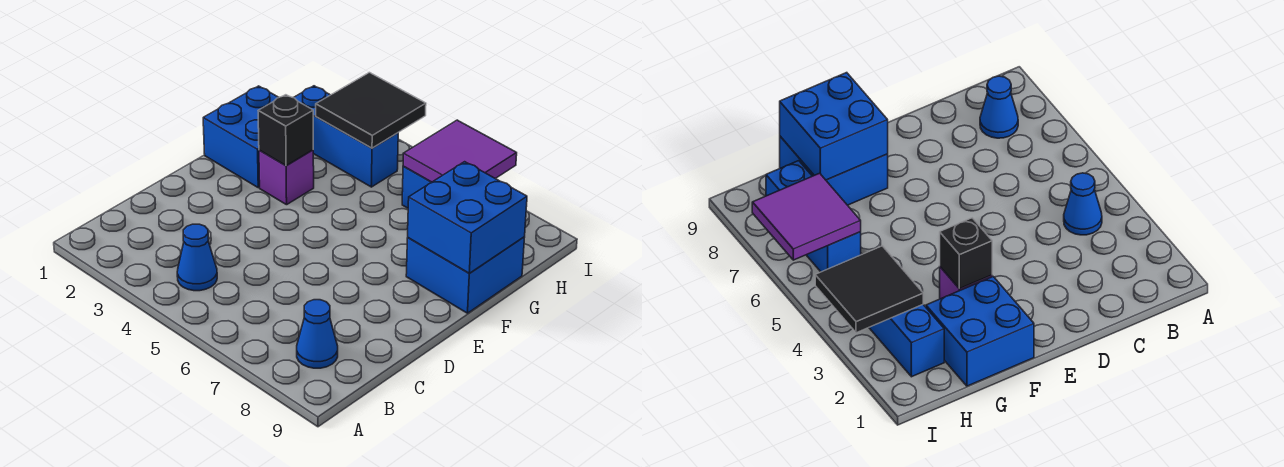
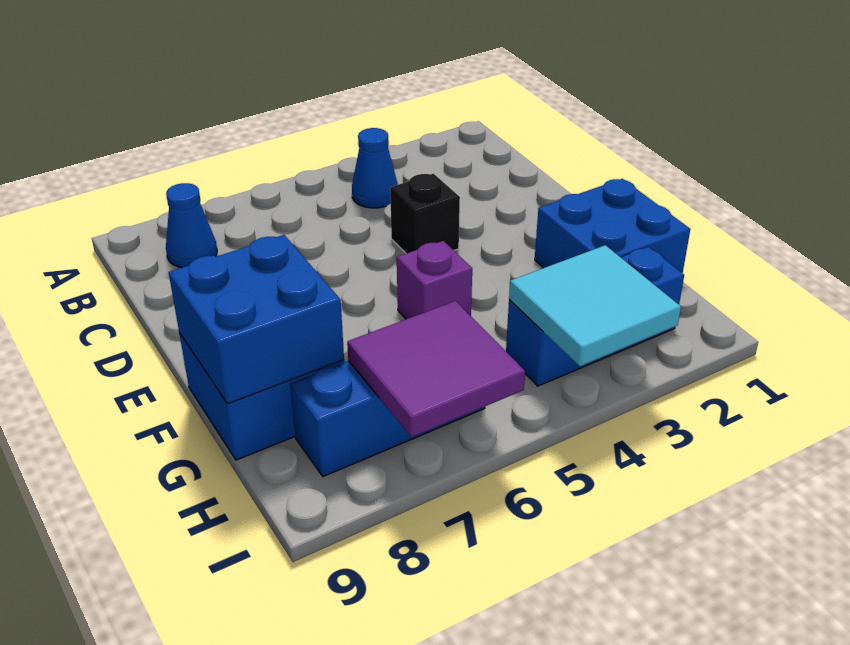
purple 1x1 brick [259,150,314,205] -> purple 1x1 brick moved to [397,241,472,319]
black 1x1 brick [258,95,313,166] -> black 1x1 brick moved to [390,174,460,253]
black 2x2 tile [316,73,426,148] -> cyan 2x2 tile [509,245,681,366]

